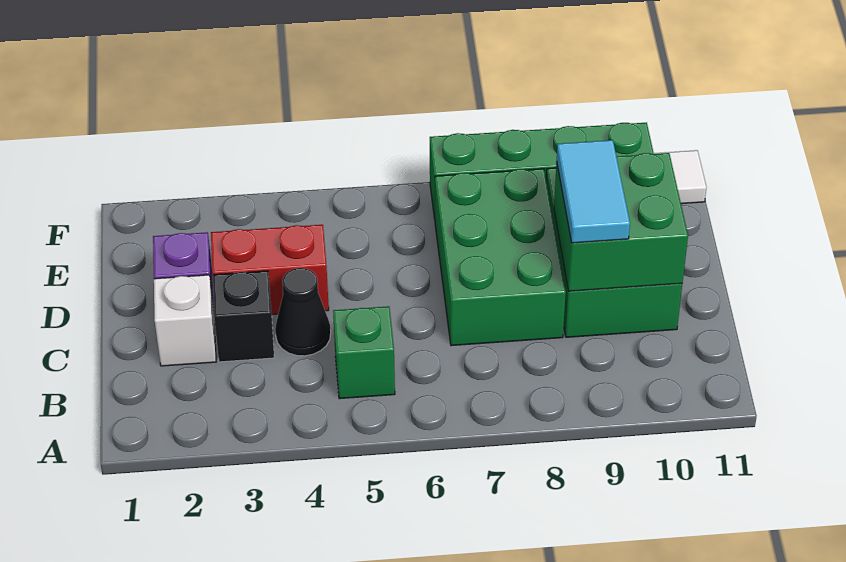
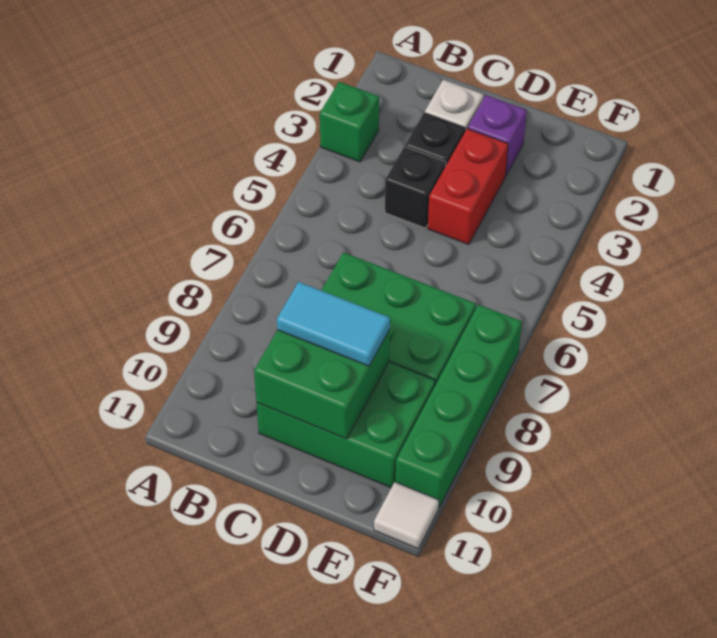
green 1x1 brick [333,306,395,399] -> green 1x1 brick moved to [320,82,379,162]
black 1x1 cone [275,268,331,356] -> black 1x1 brick [385,147,446,228]

